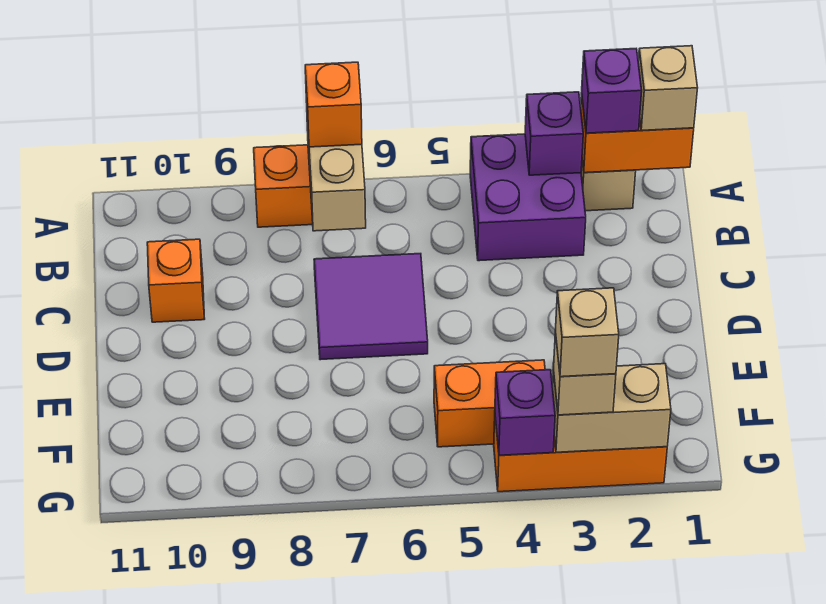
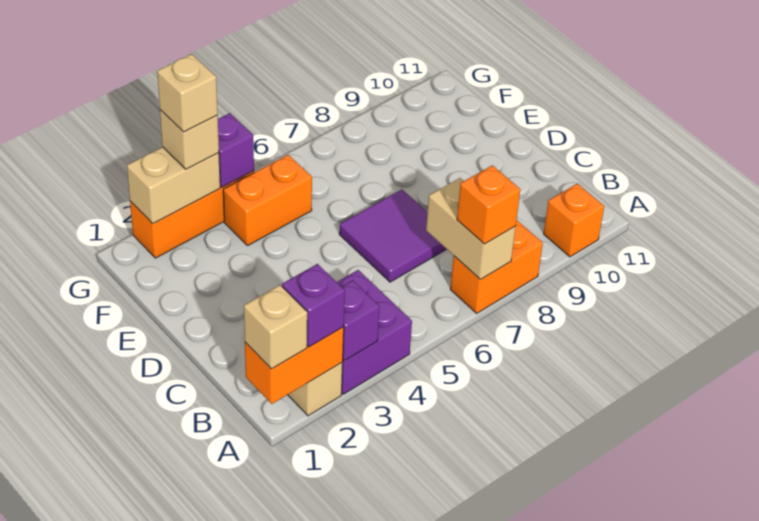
orange 1x1 brick [147,239,205,322] -> orange 1x1 brick moved to [544,184,604,257]

